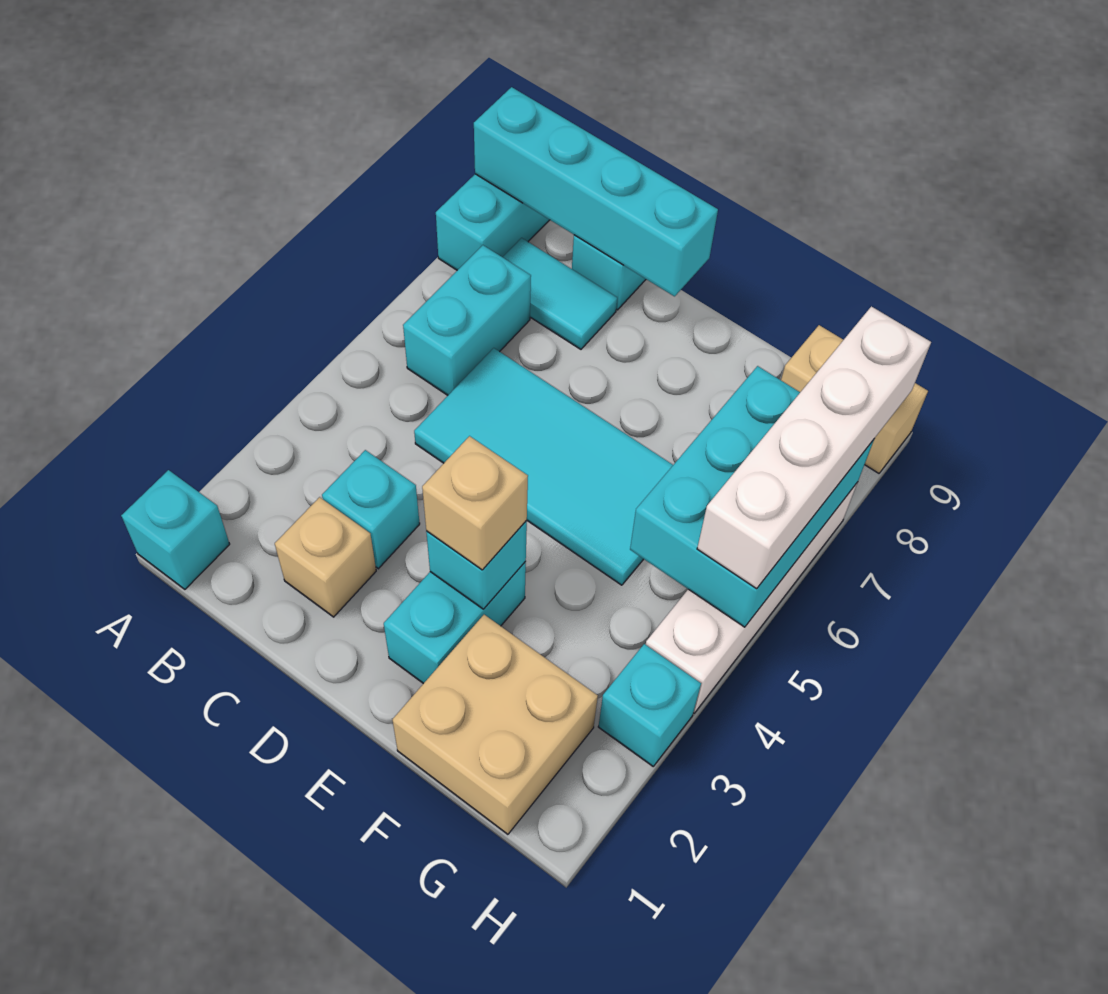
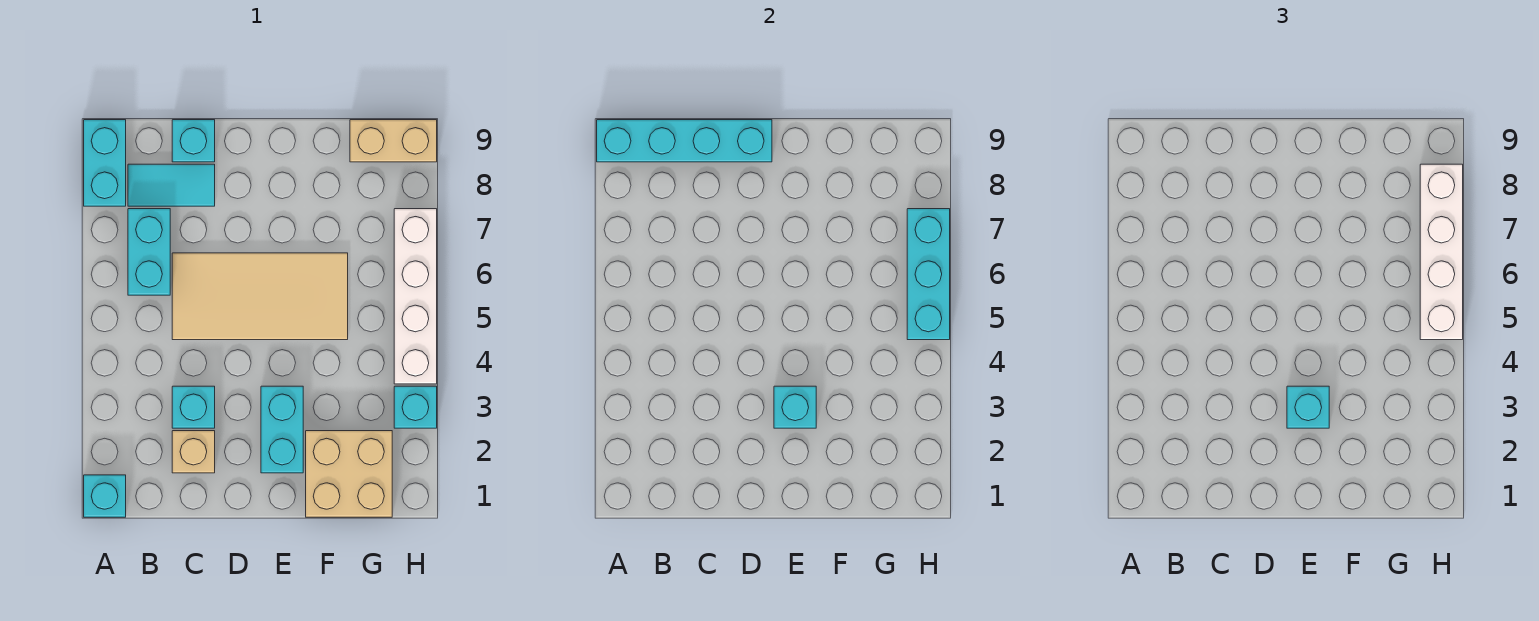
cyan 2x4 tile [414,348,673,585] -> tan 2x4 tile [172,253,348,340]
tan 1x1 brick [422,436,528,570] -> cyan 1x1 brick [1287,386,1329,428]
cyan 2x3 brick [630,366,874,627] -> cyan 1x3 brick [907,209,950,340]

